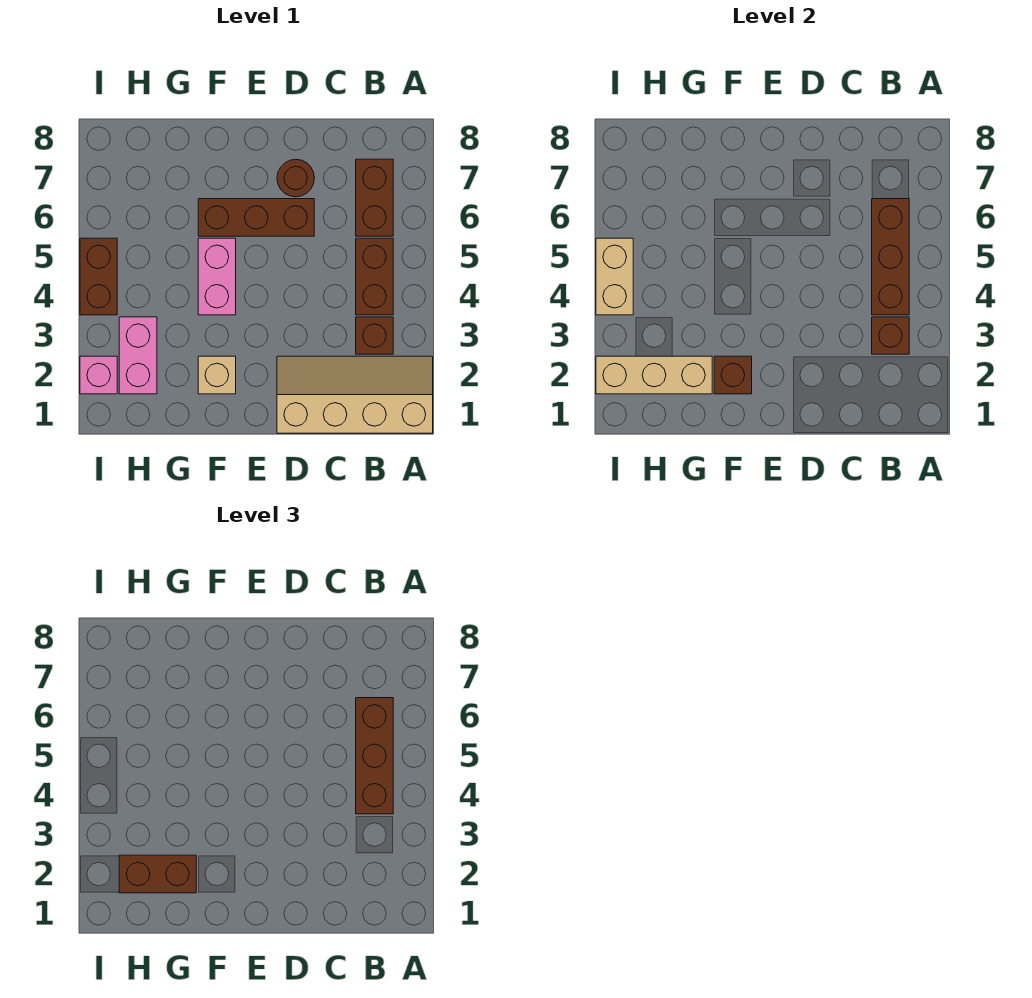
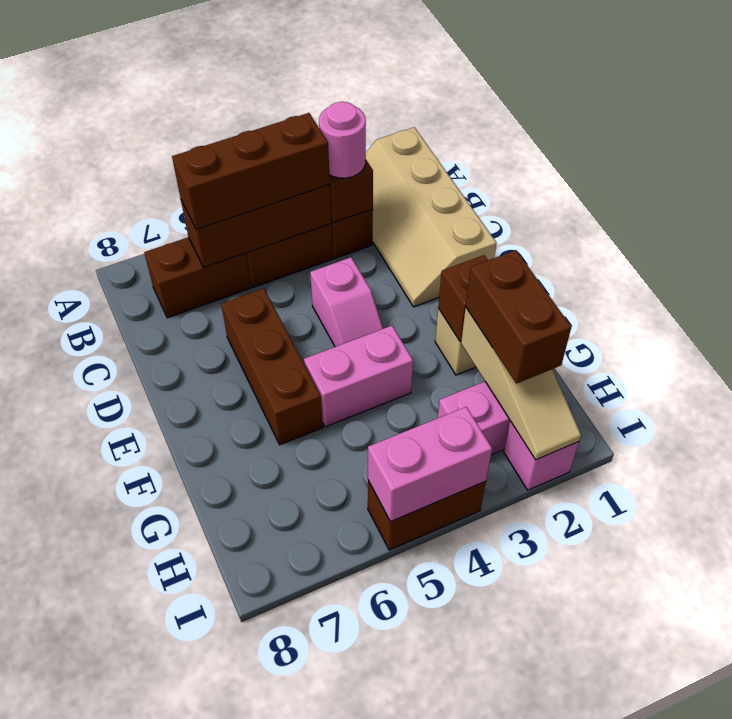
none -> pink 1x1 round brick [319,102,366,178]
none -> pink 1x2 slope [310,257,383,347]
brown 1x1 round brick [277,159,314,197] -> none
tan 1x3 brick [596,356,712,394] -> tan 1x3 slope [461,308,581,460]
tan 1x2 brick [596,238,633,315] -> pink 1x2 brick [368,407,492,522]

